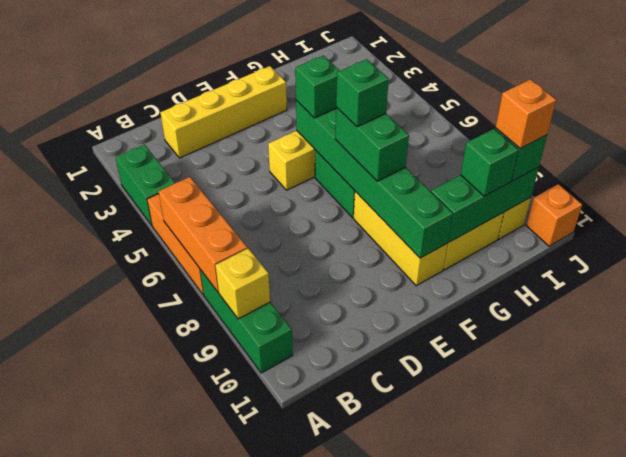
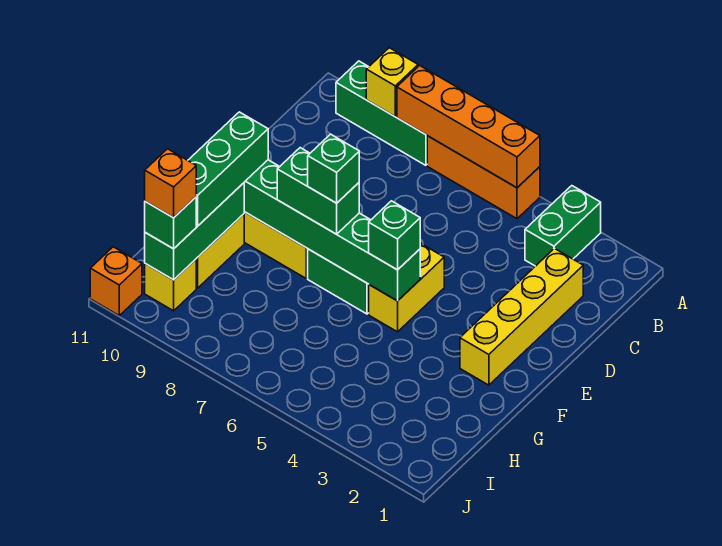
green 1x2 brick [115,145,175,225] -> green 1x2 brick turned to [525,186,601,266]
orange 1x3 brick [158,177,247,292] -> orange 1x4 brick [397,65,540,188]
green 1x1 brick [461,129,518,196] -> green 1x3 brick [188,112,268,226]

